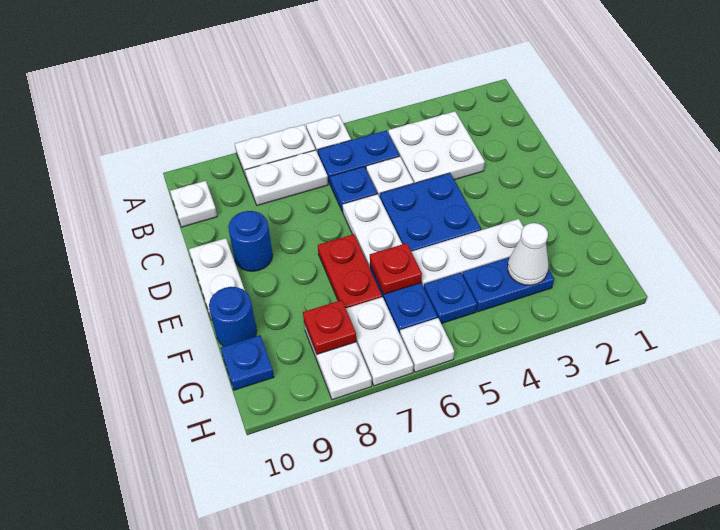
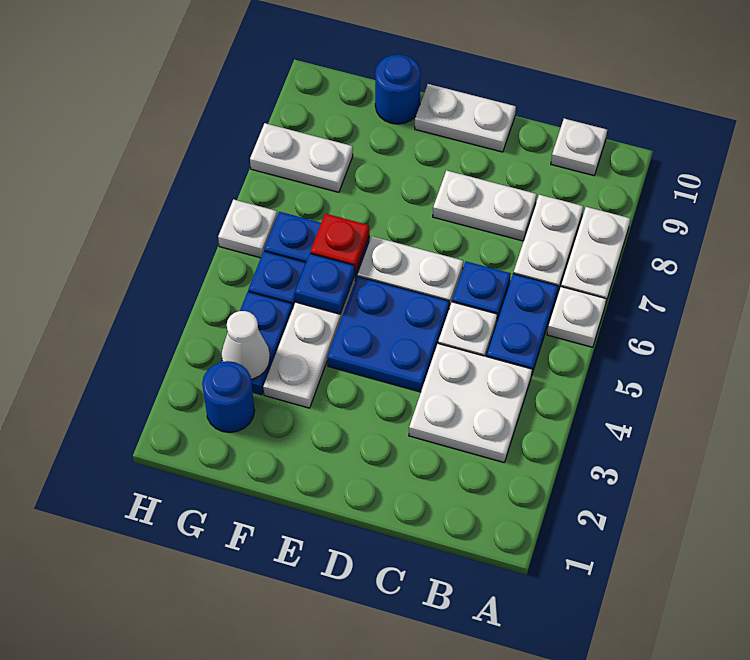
blue 1x1 round brick [228,211,273,271] -> blue 1x1 round brick moved to [202,361,255,432]
red 1x2 plate [318,234,382,308] -> none
white 1x2 plate [346,297,413,386] -> white 1x2 plate moved to [433,170,537,241]
red 1x1 plate [303,300,356,354] -> none
blue 1x1 plate [221,335,274,390] -> blue 1x1 plate moved to [295,254,355,314]

